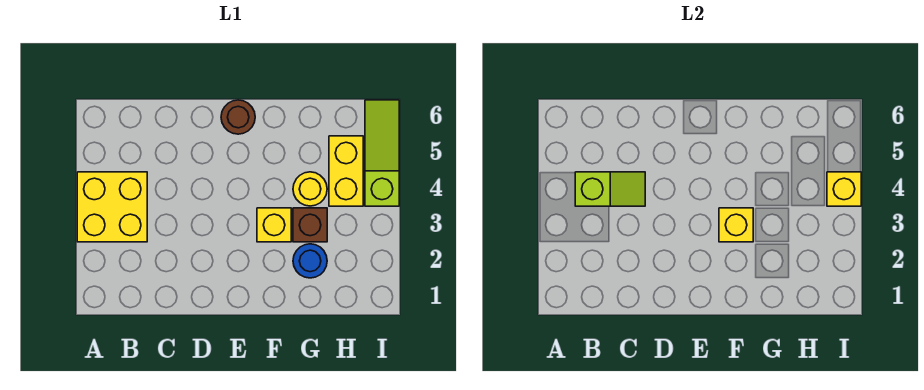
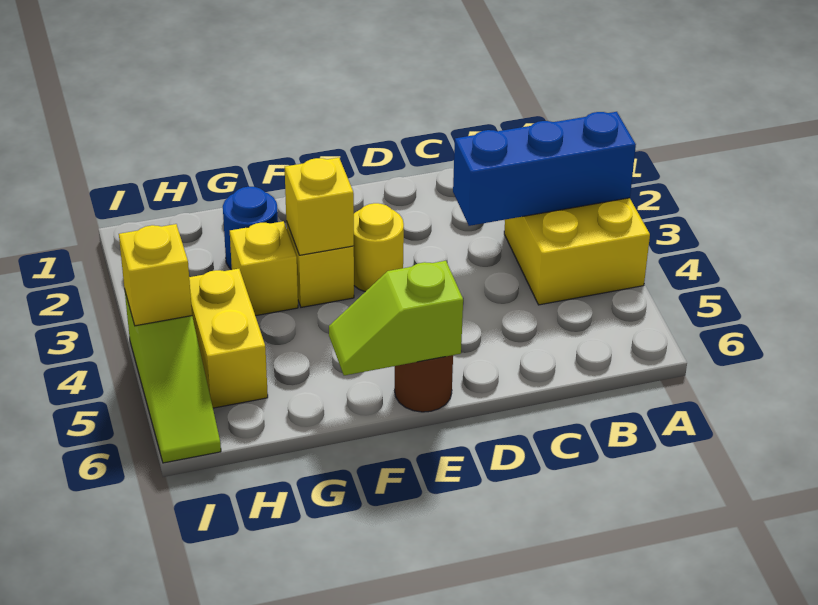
none -> blue 1x3 brick [453,112,636,226]
lime 1x2 slope [575,172,645,206] -> lime 1x2 slope moved to [329,261,463,375]
brown 1x1 brick [293,208,327,242] -> yellow 1x1 brick [230,221,298,316]
yellow 1x1 round brick [293,172,327,206] -> yellow 1x1 round brick moved to [354,203,404,292]

